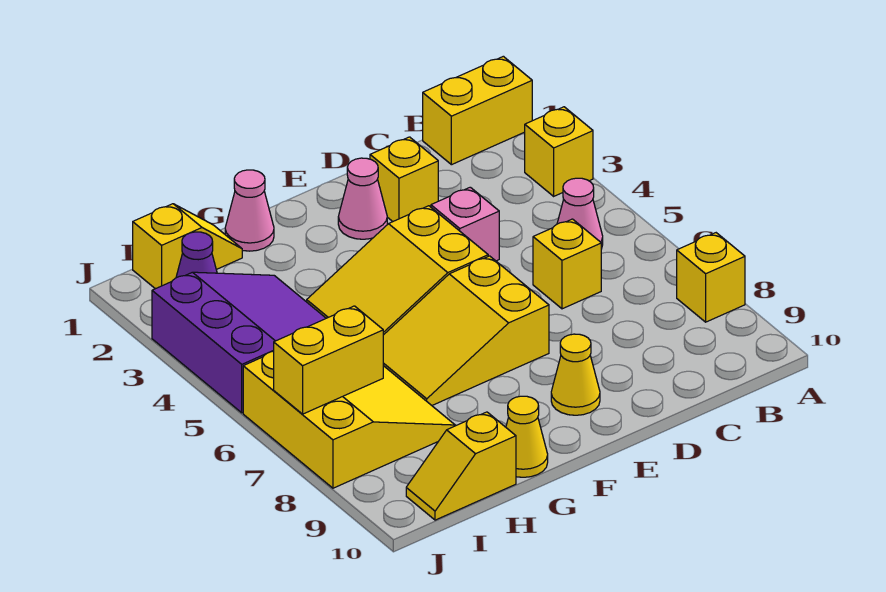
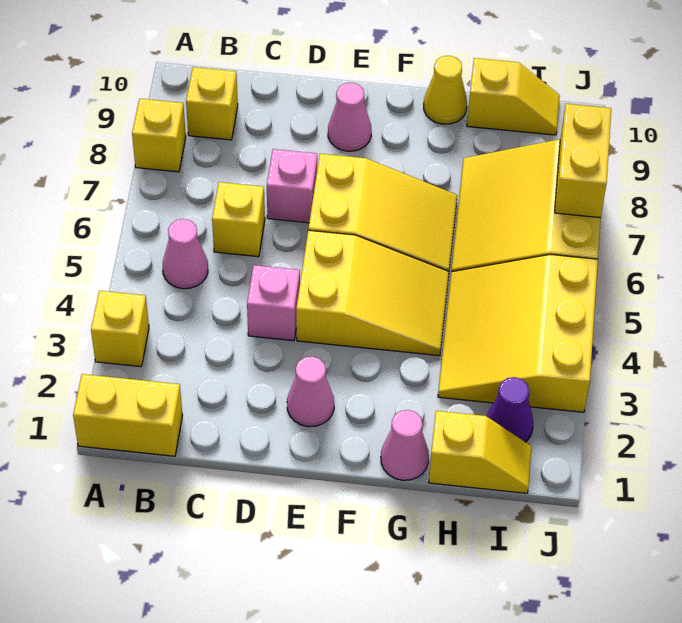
yellow 1x1 brick [370,137,438,221] -> yellow 1x1 brick moved to [186,67,238,140]
none -> pink 1x1 brick [267,149,317,223]
yellow 1x1 cone [551,334,600,415] -> pink 1x1 cone [328,83,371,151]
yellow 1x2 slope [133,204,242,289] -> yellow 1x2 slope turned to [429,411,532,493]
purple 3x3 slope [152,272,326,413] -> yellow 3x3 slope [438,254,598,412]
yellow 1x2 brick [274,306,383,414] -> yellow 1x2 brick turned to [555,104,611,218]

